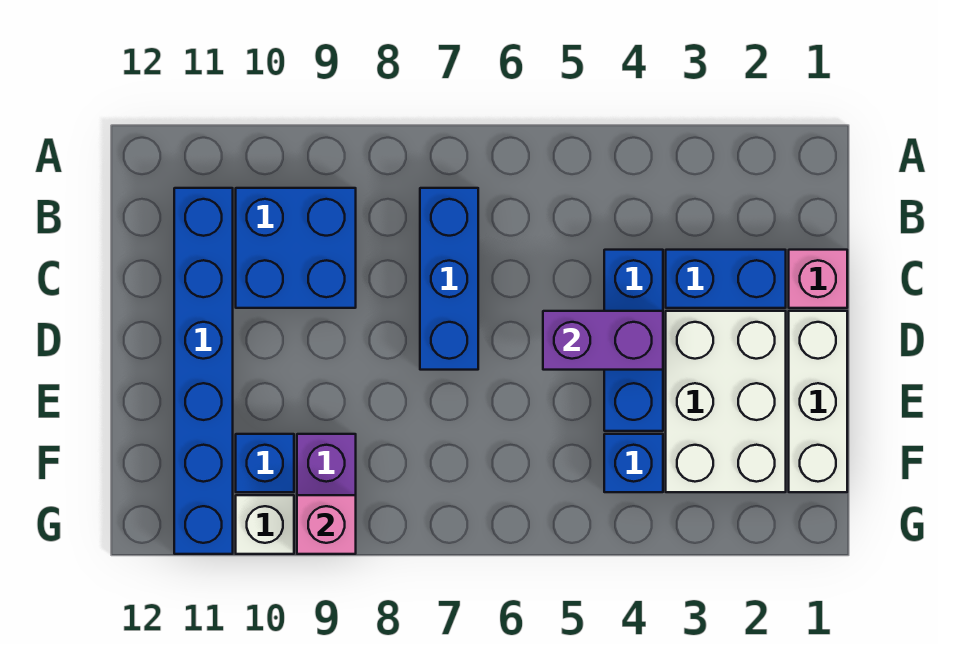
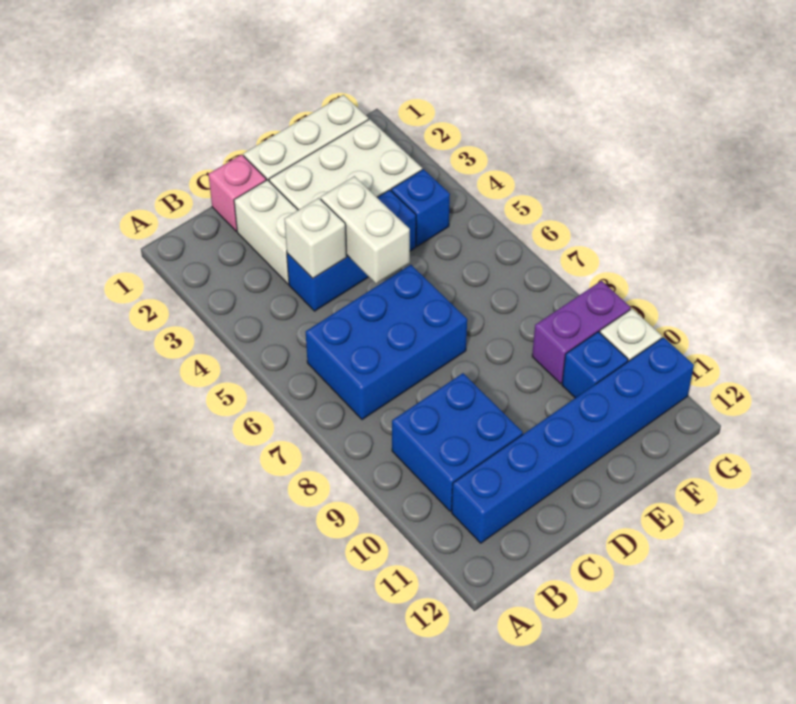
blue 1x3 brick [420,188,478,370] -> blue 2x3 brick [306,265,467,420]
blue 1x2 brick [666,250,786,308] -> white 1x2 brick [234,180,298,284]
none -> white 1x1 brick [284,198,347,278]
purple 1x2 brick [543,311,663,370] -> white 1x2 brick [321,176,410,284]
pink 1x1 brick [297,495,356,554] -> none

